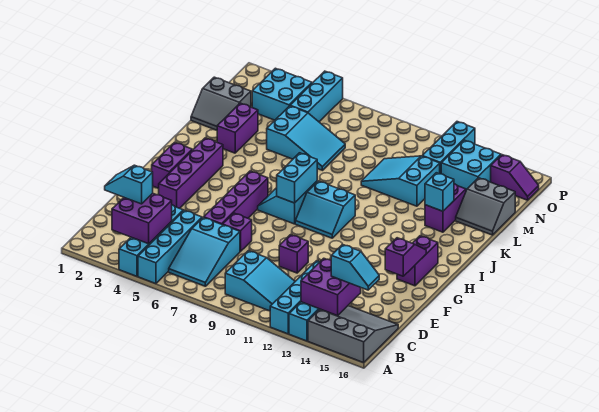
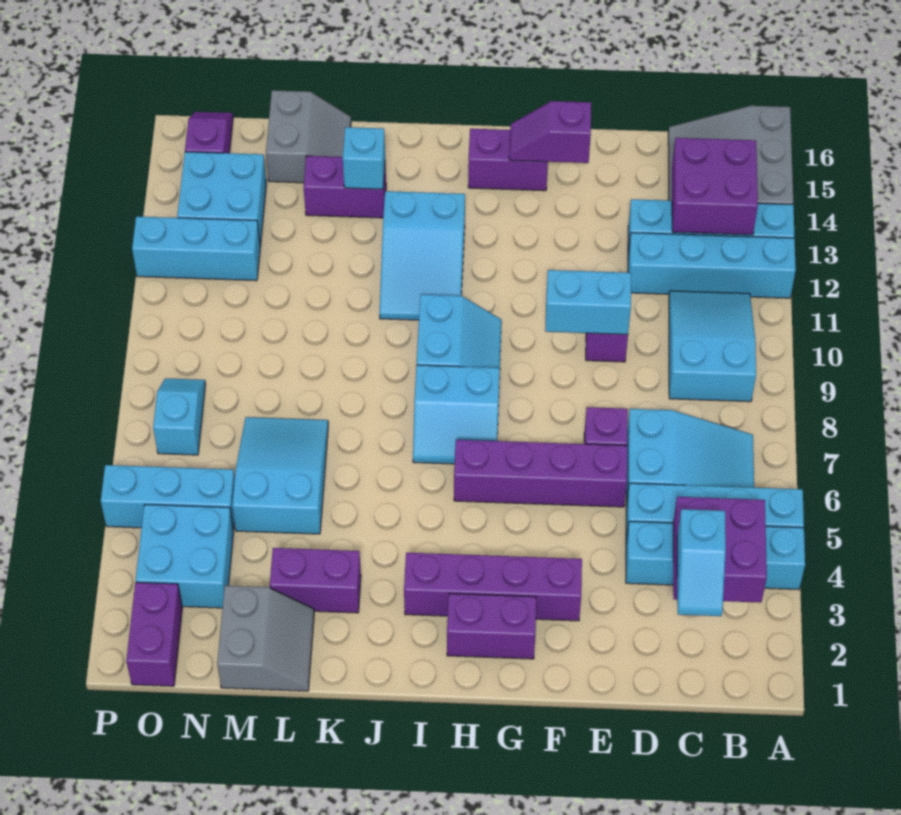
cyan 1x2 slope [331,244,379,290] -> cyan 1x2 slope moved to [153,378,206,455]
cyan 1x2 brick [277,153,317,203] -> cyan 1x2 brick moved to [545,270,631,334]
cyan 2x3 slope [361,156,440,206] -> cyan 2x3 slope moved to [379,191,465,320]
none -> purple 1x2 brick [126,582,182,686]

